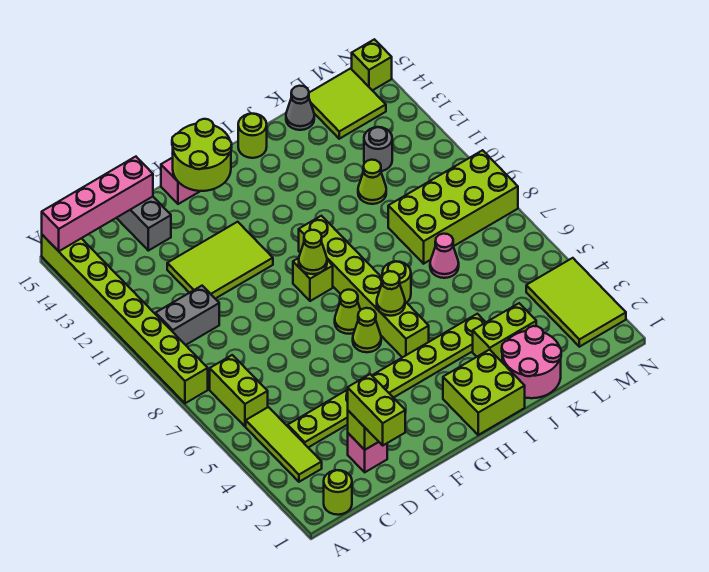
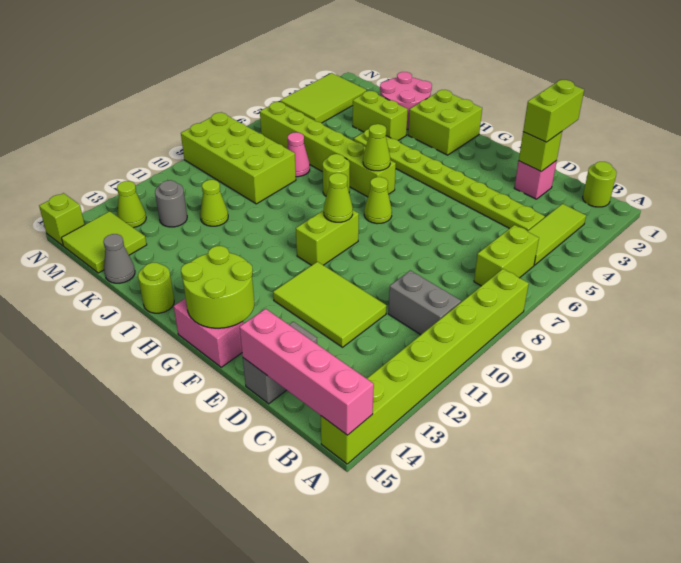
lime 1x1 cone [353,308,381,352] -> lime 1x1 cone moved to [117,181,146,228]
lime 1x1 brick [293,258,333,301] -> lime 1x2 brick [296,210,359,265]
lime 1x6 brick [299,216,429,357] -> lime 1x6 brick turned to [260,102,396,197]

